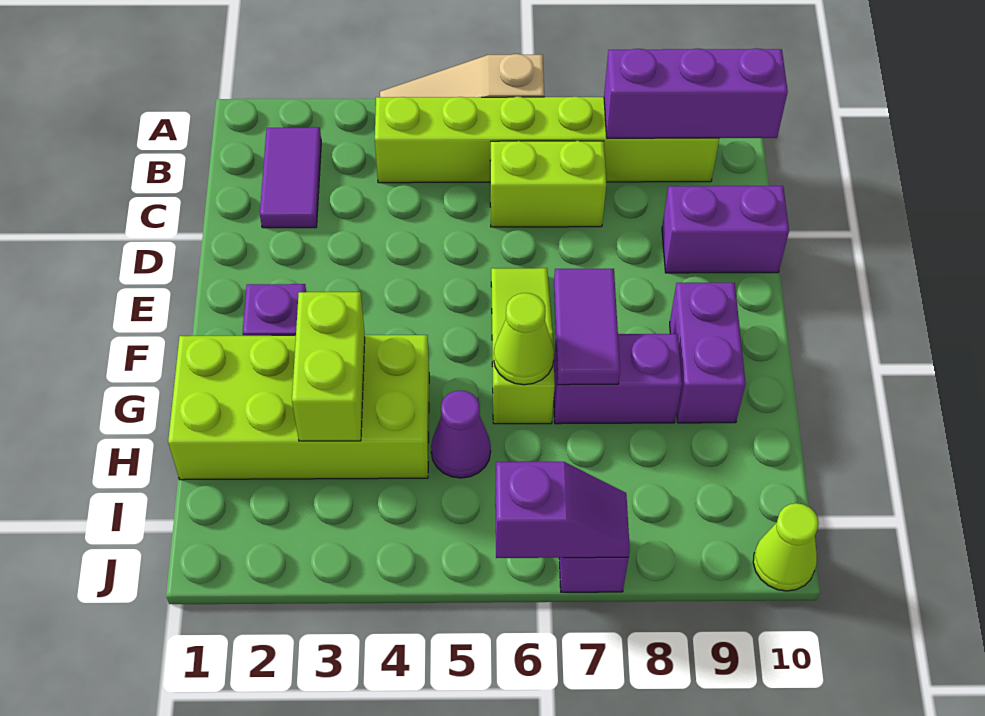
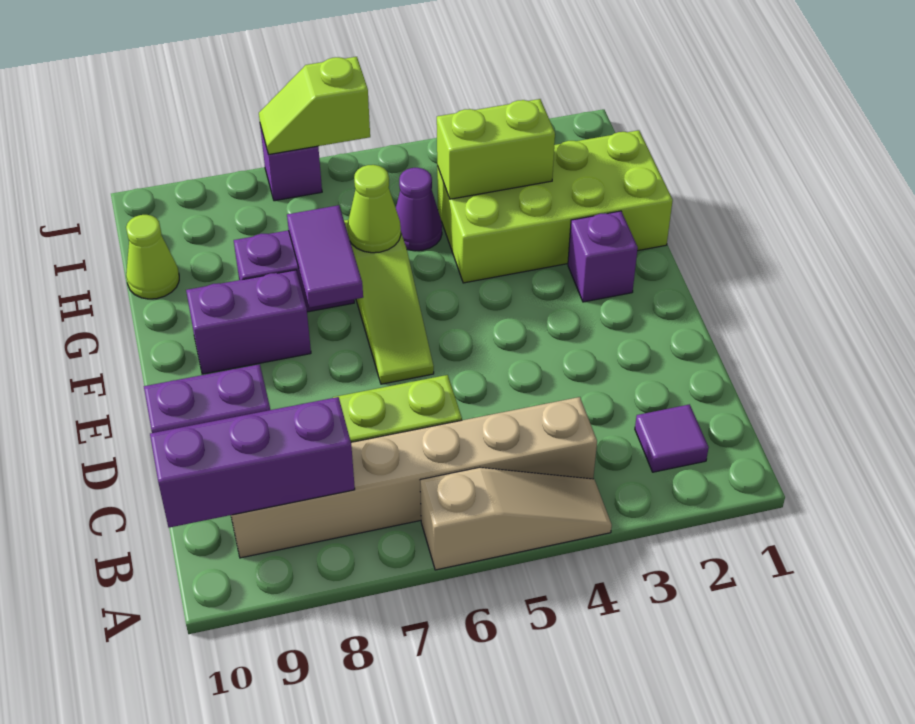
purple 1x2 tile [260,127,321,228] -> purple 1x1 tile [635,404,709,472]
lime 1x6 brick [375,97,719,183] -> tan 1x6 brick [231,397,597,558]
purple 1x2 brick [670,283,746,423] -> purple 1x2 brick turned to [186,270,311,374]
lime 1x2 brick [292,292,365,441] -> lime 1x2 brick turned to [437,99,555,199]
purple 1x2 slope [495,462,630,558] -> lime 1x2 slope [259,57,370,155]
lime 1x1 cone [753,503,819,591] -> lime 1x1 cone moved to [126,215,179,299]

